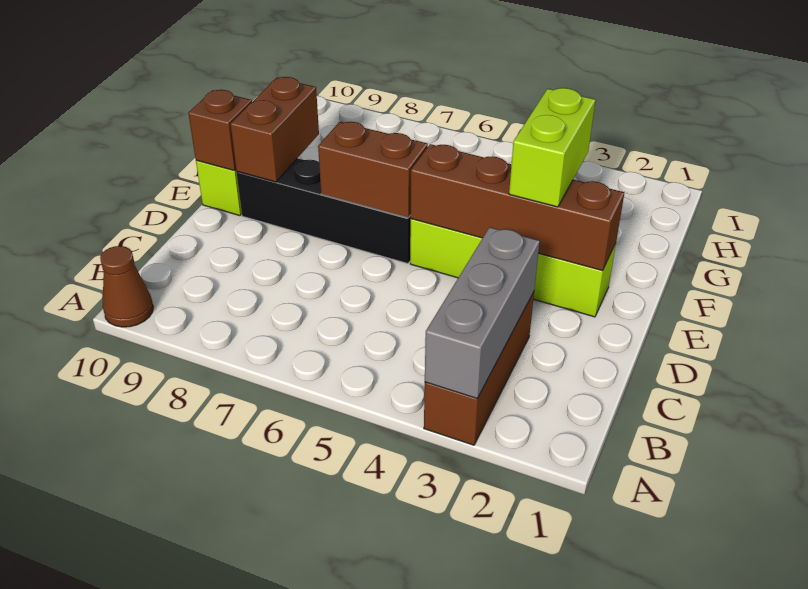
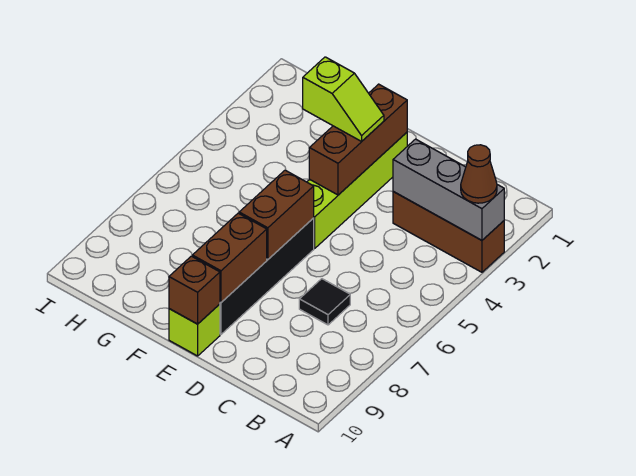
brown 1x1 cone [100,246,153,327] -> brown 1x1 cone moved to [461,145,497,203]
none -> black 1x1 tile [299,279,350,325]
brown 1x4 brick [410,144,624,271] -> brown 1x3 brick [309,84,407,195]
lime 1x2 brick [509,88,595,207] -> lime 1x2 slope [303,57,384,141]
brown 1x2 brick [231,77,319,182] -> brown 1x2 brick turned to [192,213,267,303]

